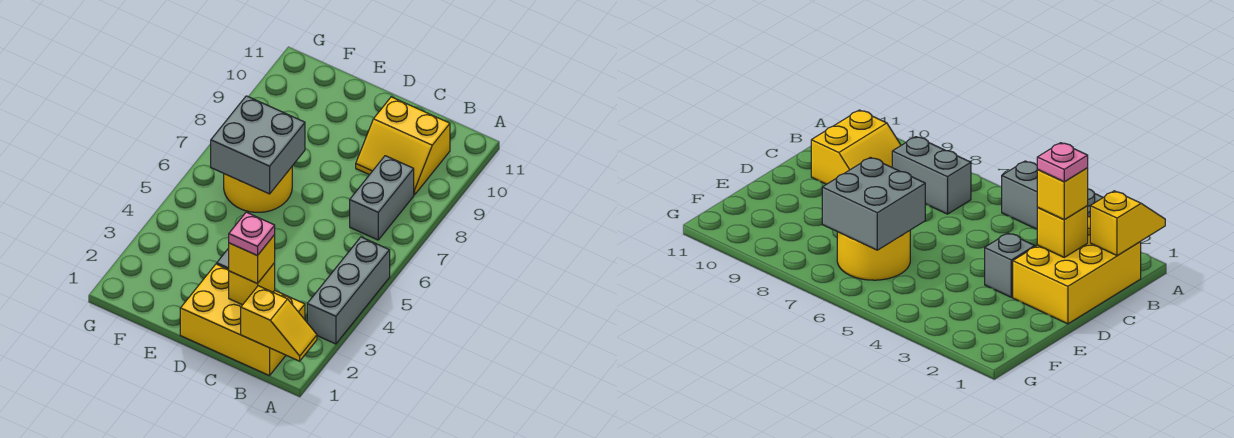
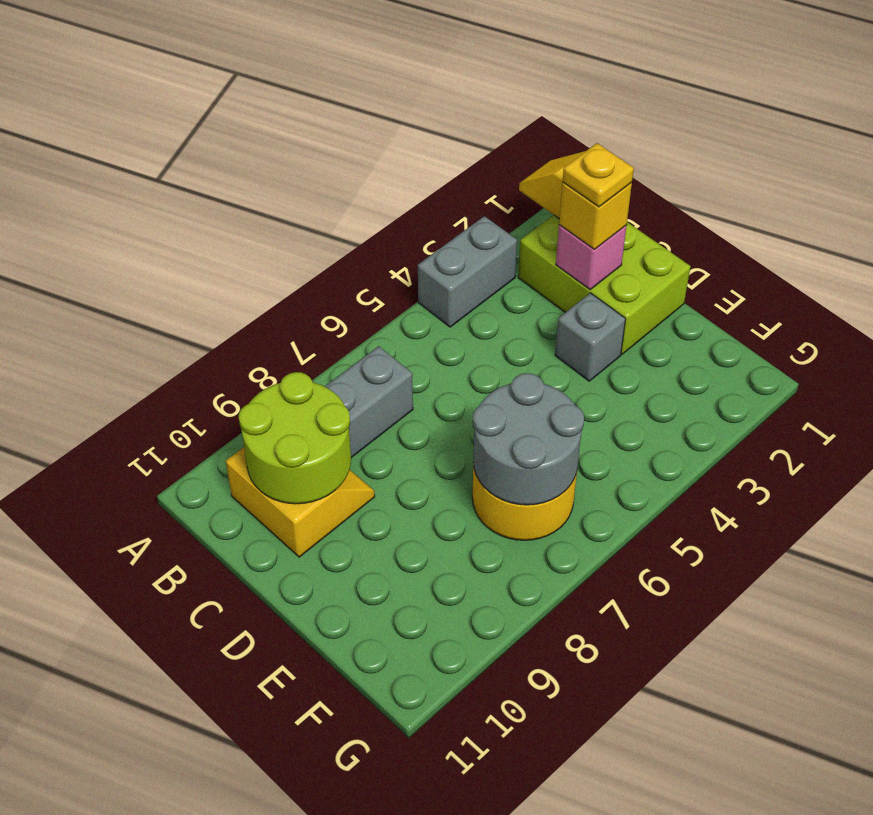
grey 1x3 brick [307,237,390,344] -> grey 1x2 brick [418,216,517,327]
yellow 2x3 brick [180,264,305,376] -> lime 2x3 brick [518,215,691,354]
none -> lime 2x2 round brick [239,372,351,504]
yellow 1x1 brick [229,263,275,305] -> pink 1x1 brick [556,225,627,290]
pink 1x1 plate [229,212,275,256] -> yellow 1x1 plate [563,143,634,207]
grey 2x2 brick [211,96,305,194] -> grey 2x2 round brick [473,373,584,505]

